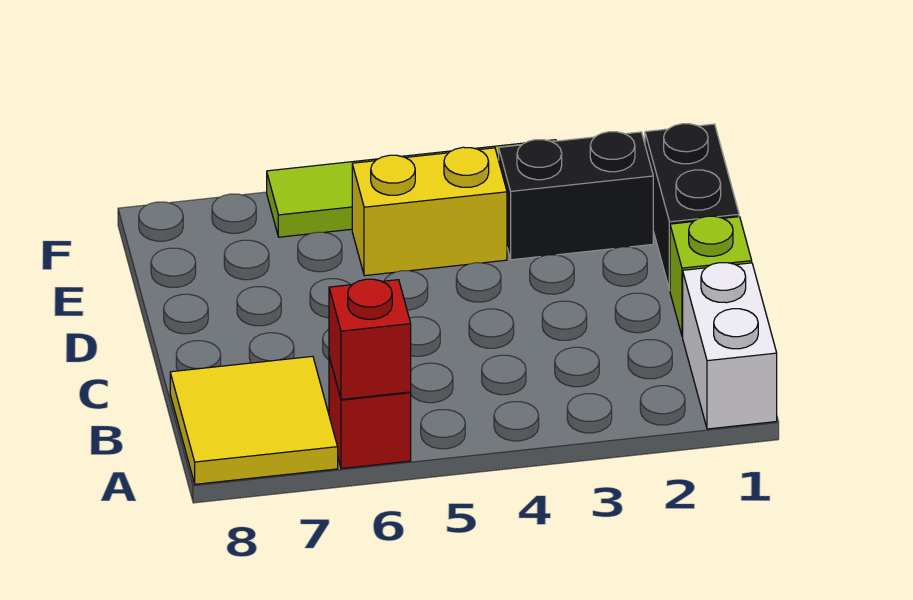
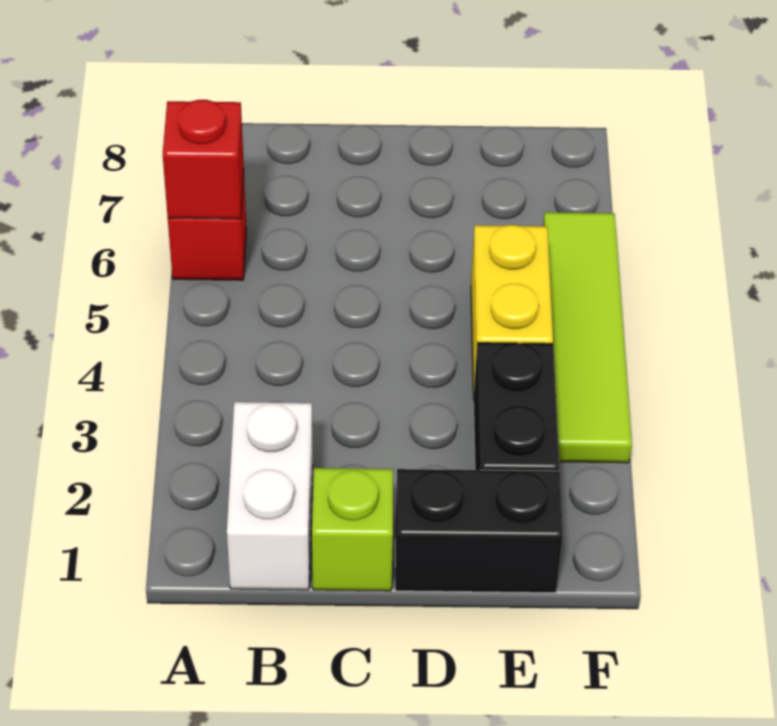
white 1x2 brick [683,263,777,429] -> white 1x2 brick turned to [227,402,313,590]
yellow 2x2 tile [170,356,338,484] -> none

